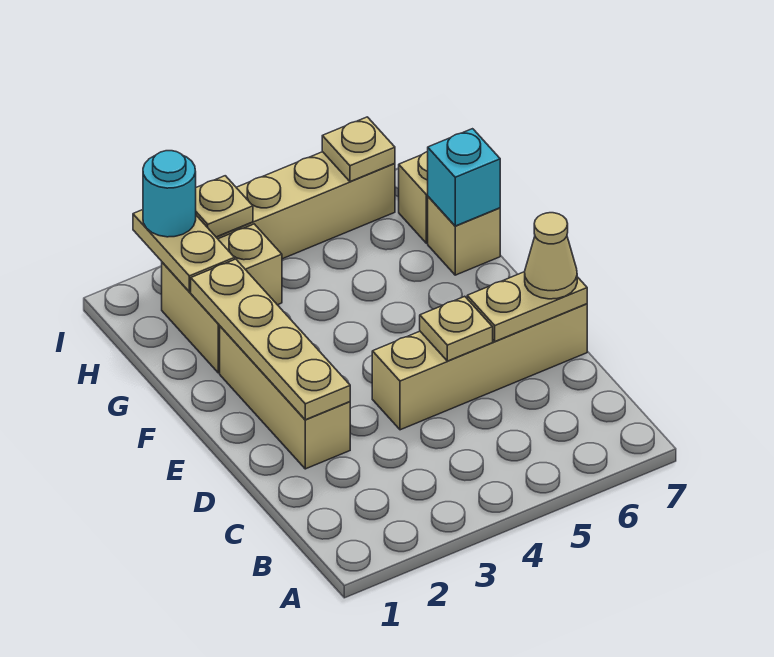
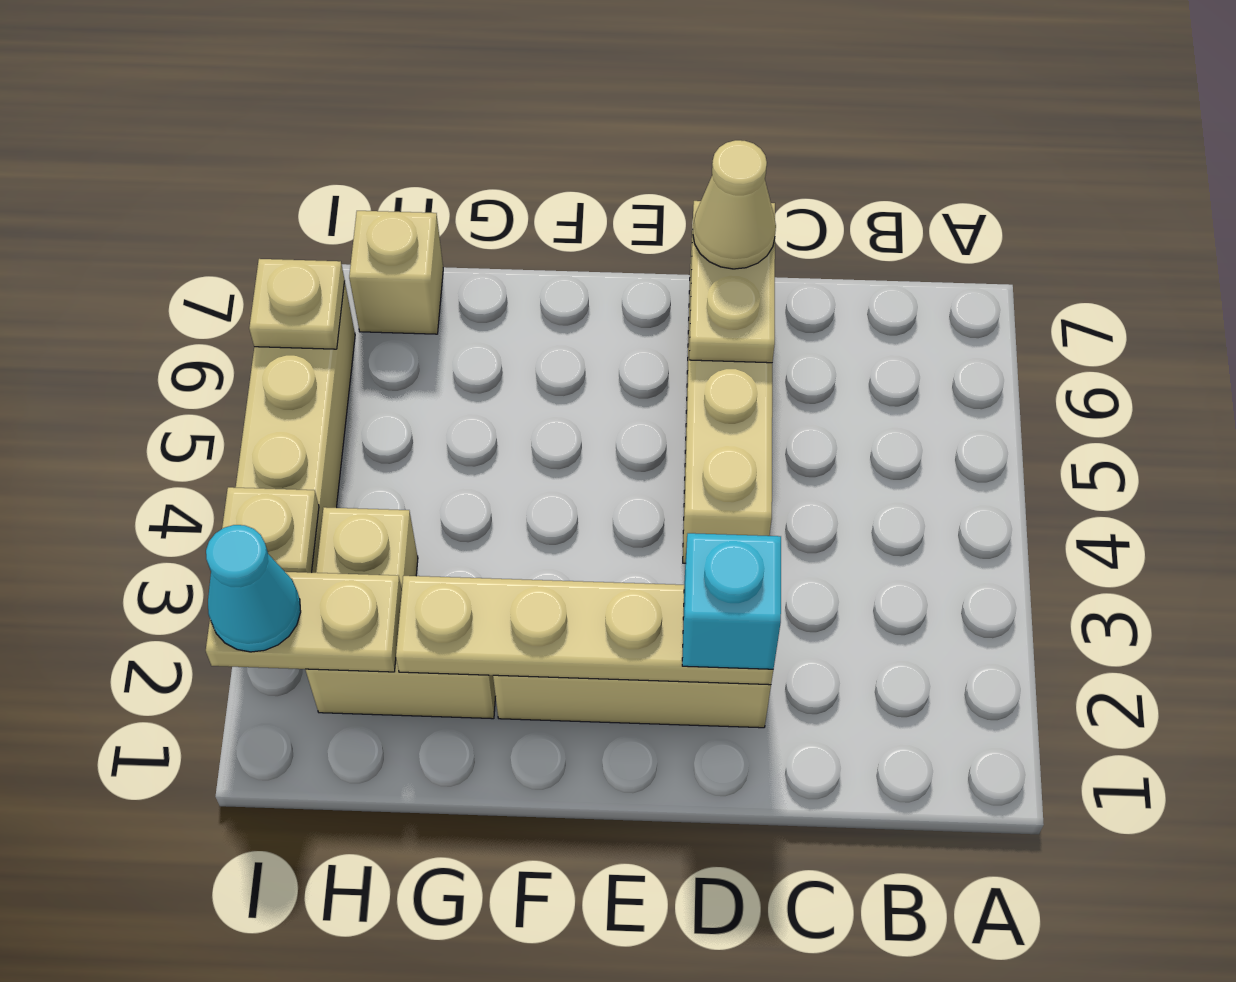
tan 1x1 plate [420,296,493,361] -> none
tan 1x1 brick [428,197,500,275] -> none
cyan 1x1 brick [428,129,500,226] -> cyan 1x1 brick moved to [682,533,781,669]
cyan 1x1 round brick [143,151,196,237] -> cyan 1x1 cone [206,525,301,652]

